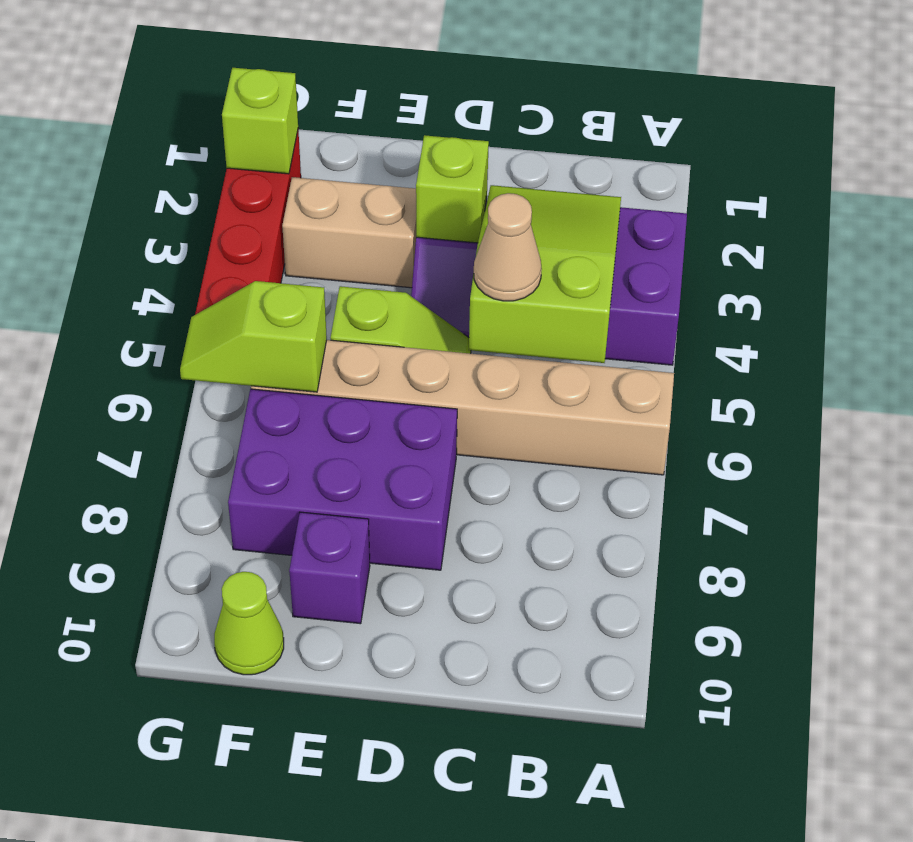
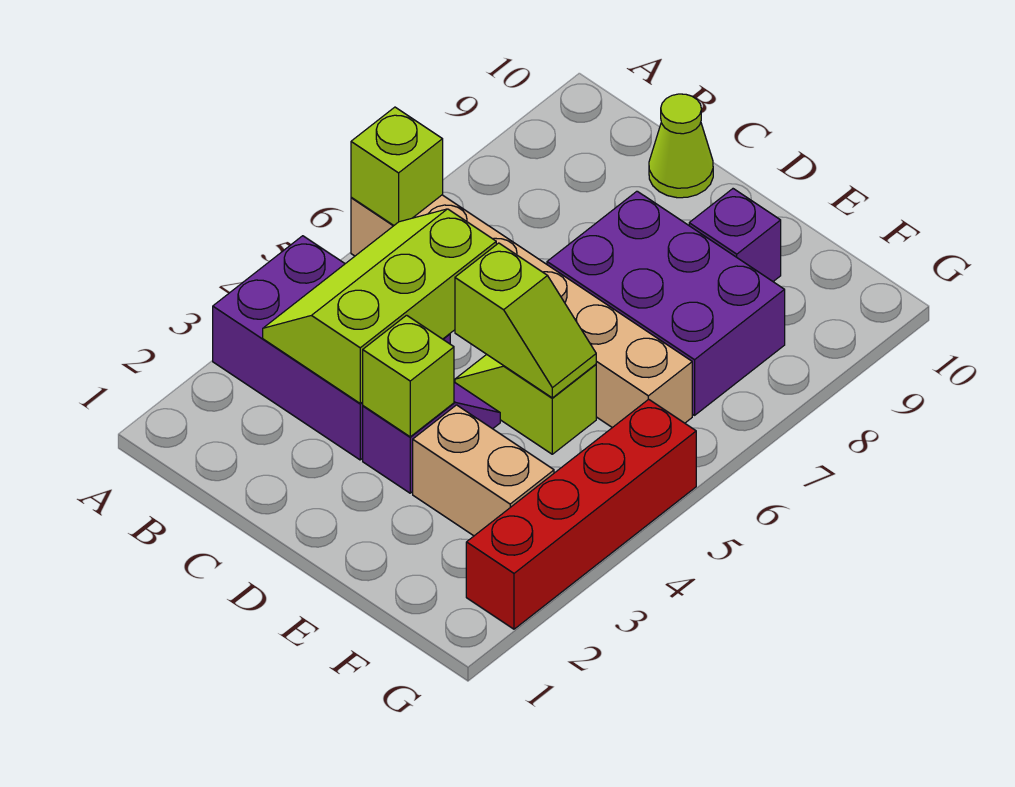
lime 2x3 slope [469,185,621,363] -> lime 2x3 slope turned to [263,209,496,403]
tan 1x1 cone [474,193,542,301] -> none
lime 1x2 slope [180,281,327,392] -> lime 1x2 slope moved to [455,243,596,398]
lime 1x1 cone [214,572,284,675] -> lime 1x1 cone moved to [649,94,713,198]
lime 1x1 brick [222,68,298,174] -> lime 1x1 brick moved to [351,107,443,226]

